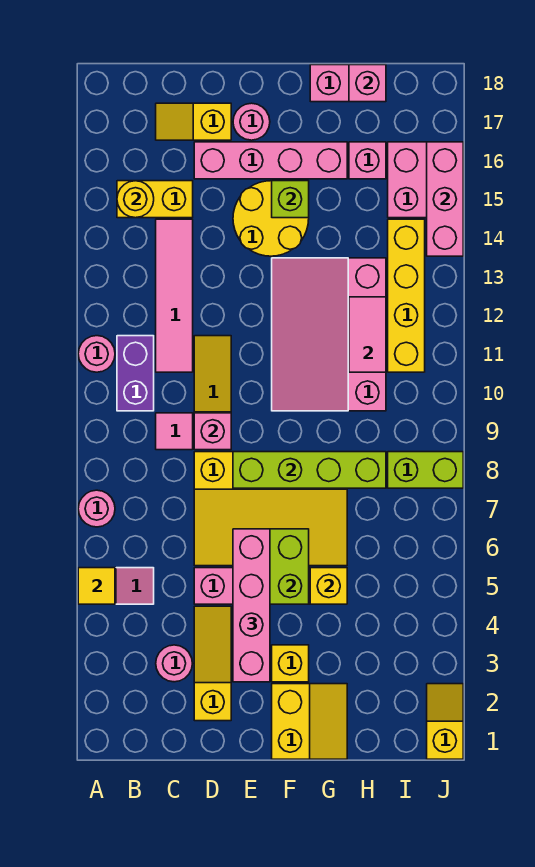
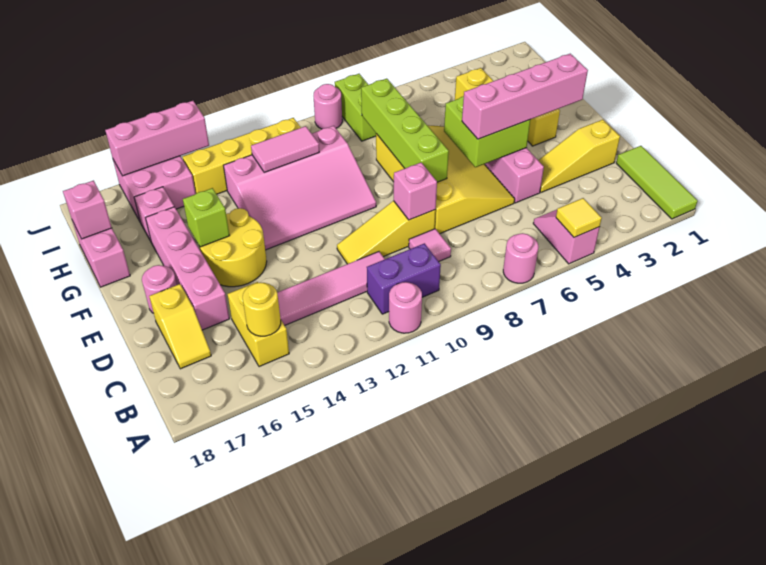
none -> lime 1x3 tile [616,146,698,219]
pink 1x1 round brick [156,645,192,682] -> pink 1x1 round brick moved to [314,84,342,129]
yellow 2x2 slope [272,684,347,759] -> none
yellow 1x2 slope [427,684,463,759] -> none

